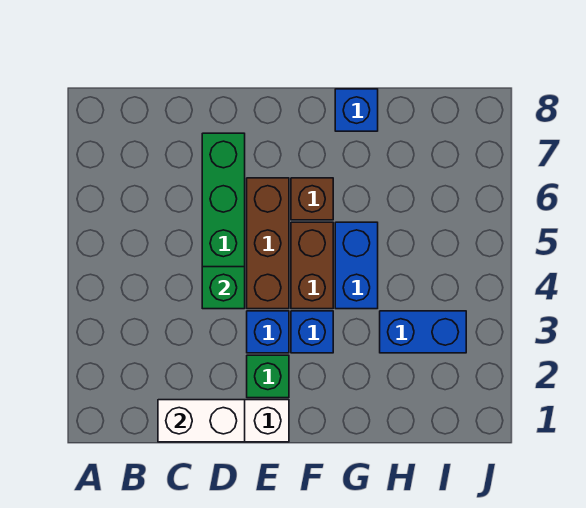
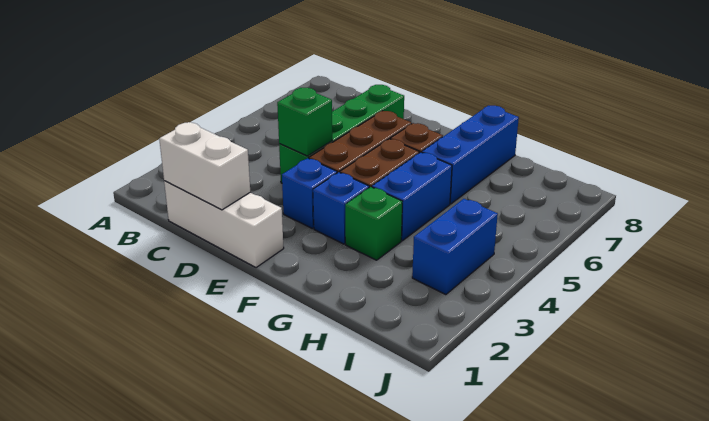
green 1x1 brick [247,355,289,398] -> green 1x1 brick moved to [345,187,402,260]
blue 1x1 brick [335,89,378,131] -> blue 1x3 brick [422,106,519,204]
blue 1x2 brick [380,311,466,353] -> blue 1x2 brick turned to [412,199,498,295]

